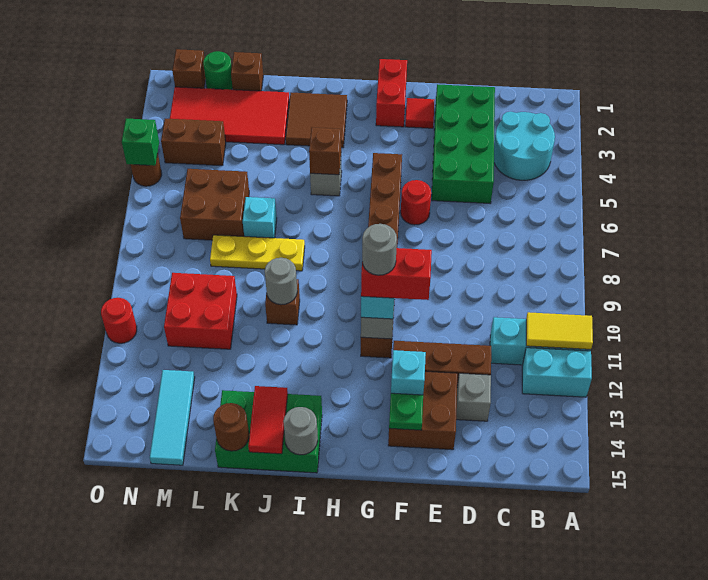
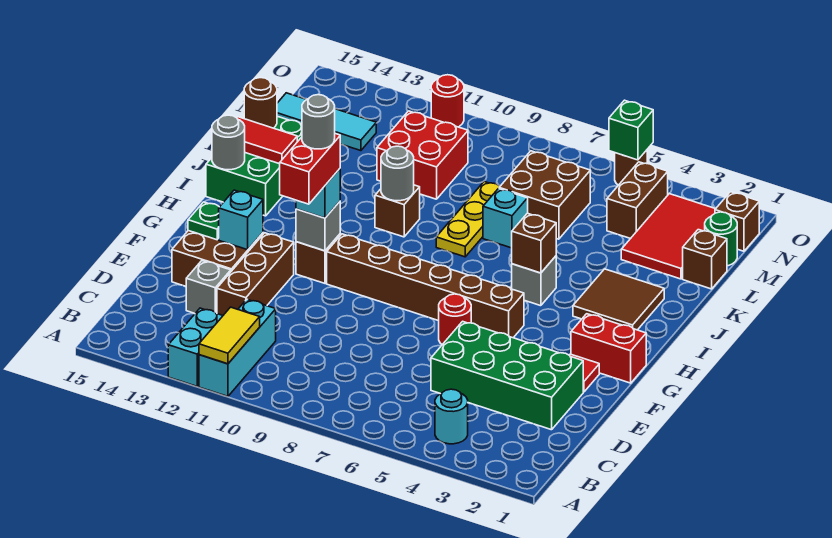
cyan 2x2 round brick [494,112,555,180] -> cyan 1x1 round brick [435,389,468,444]
red 2x4 tile [170,87,289,145] -> red 2x3 tile [621,194,715,279]

